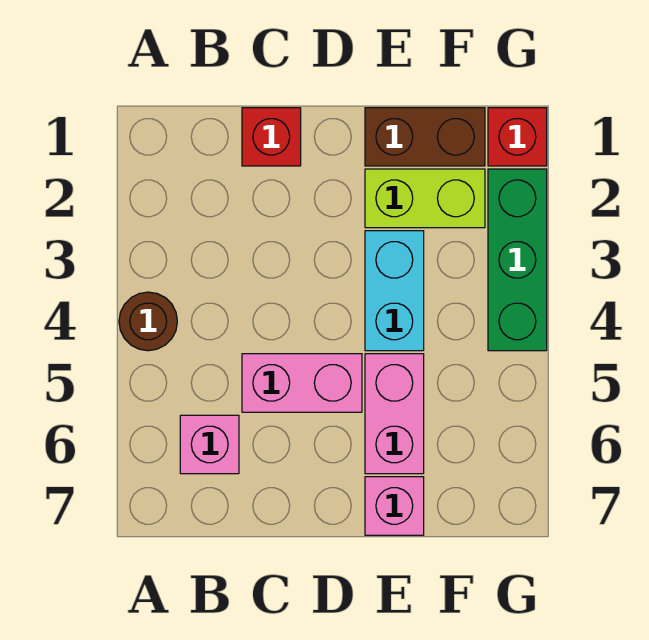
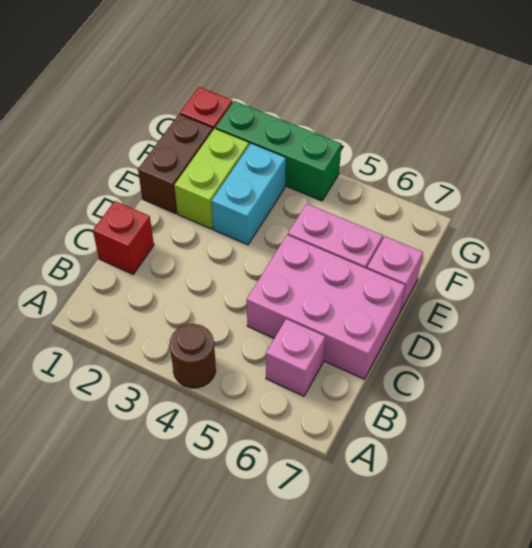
pink 1x2 brick [242,354,362,412] -> pink 2x3 brick [247,235,405,379]
cyan 1x2 brick [365,231,424,351] -> cyan 1x2 brick turned to [211,143,286,245]

